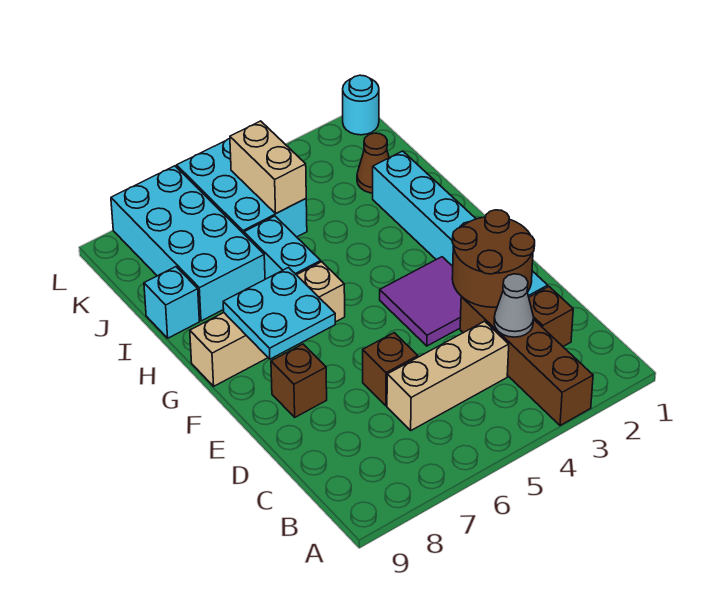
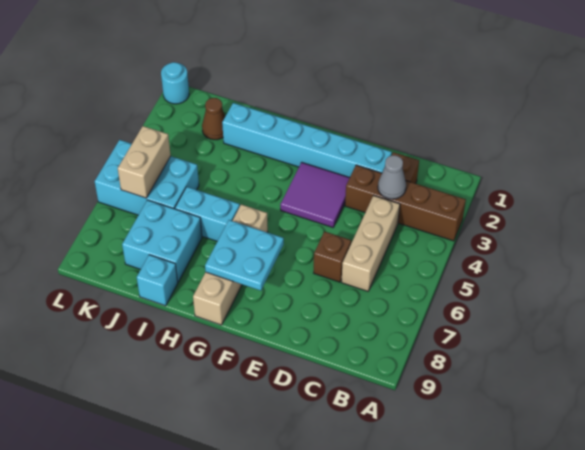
brown 2x2 round brick [452,210,535,307] -> none
brown 1x1 brick [271,344,327,417] -> none
cyan 2x4 brick [111,166,265,321] -> cyan 2x2 brick [122,200,202,282]
tan 1x2 brick [230,121,306,213] -> tan 1x2 brick turned to [118,126,171,198]

